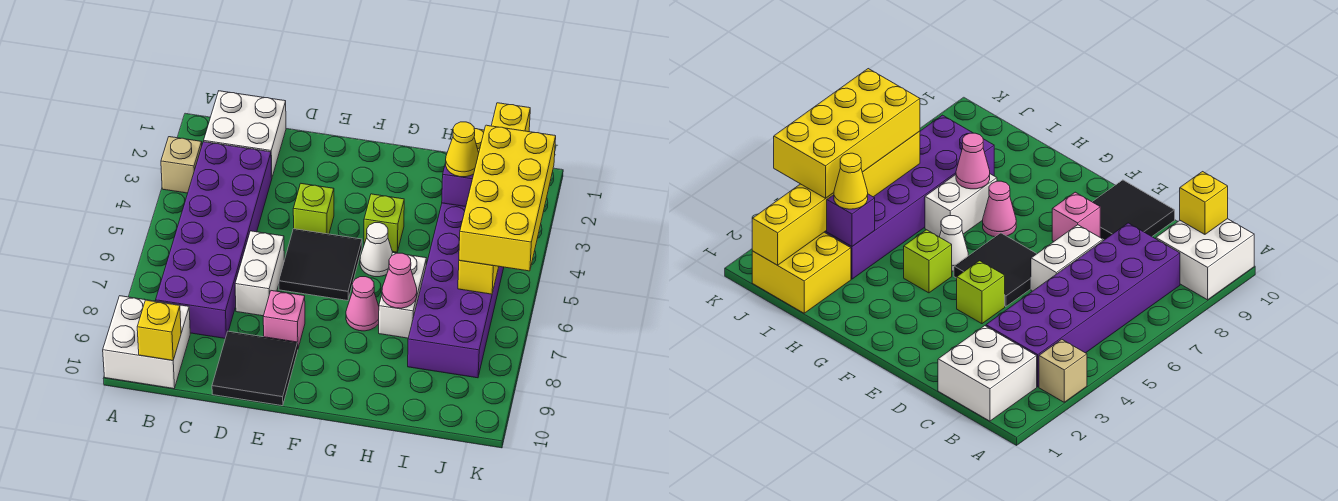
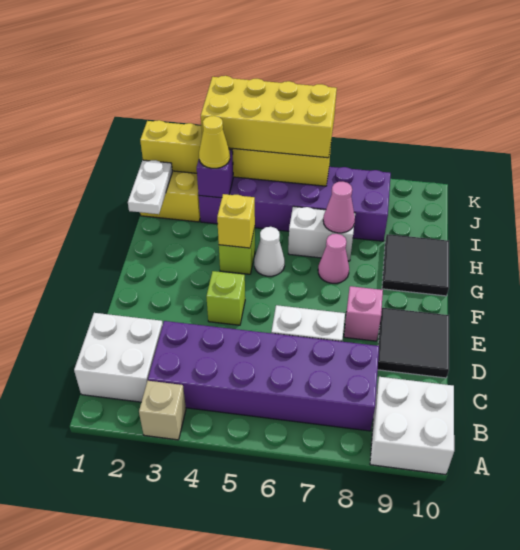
yellow 1x1 brick [137,300,181,360] -> yellow 1x1 brick moved to [217,194,255,248]
black 2x2 tile [279,229,362,301] -> black 2x2 tile moved to [382,234,449,296]
none -> white 1x2 plate [128,160,172,214]

